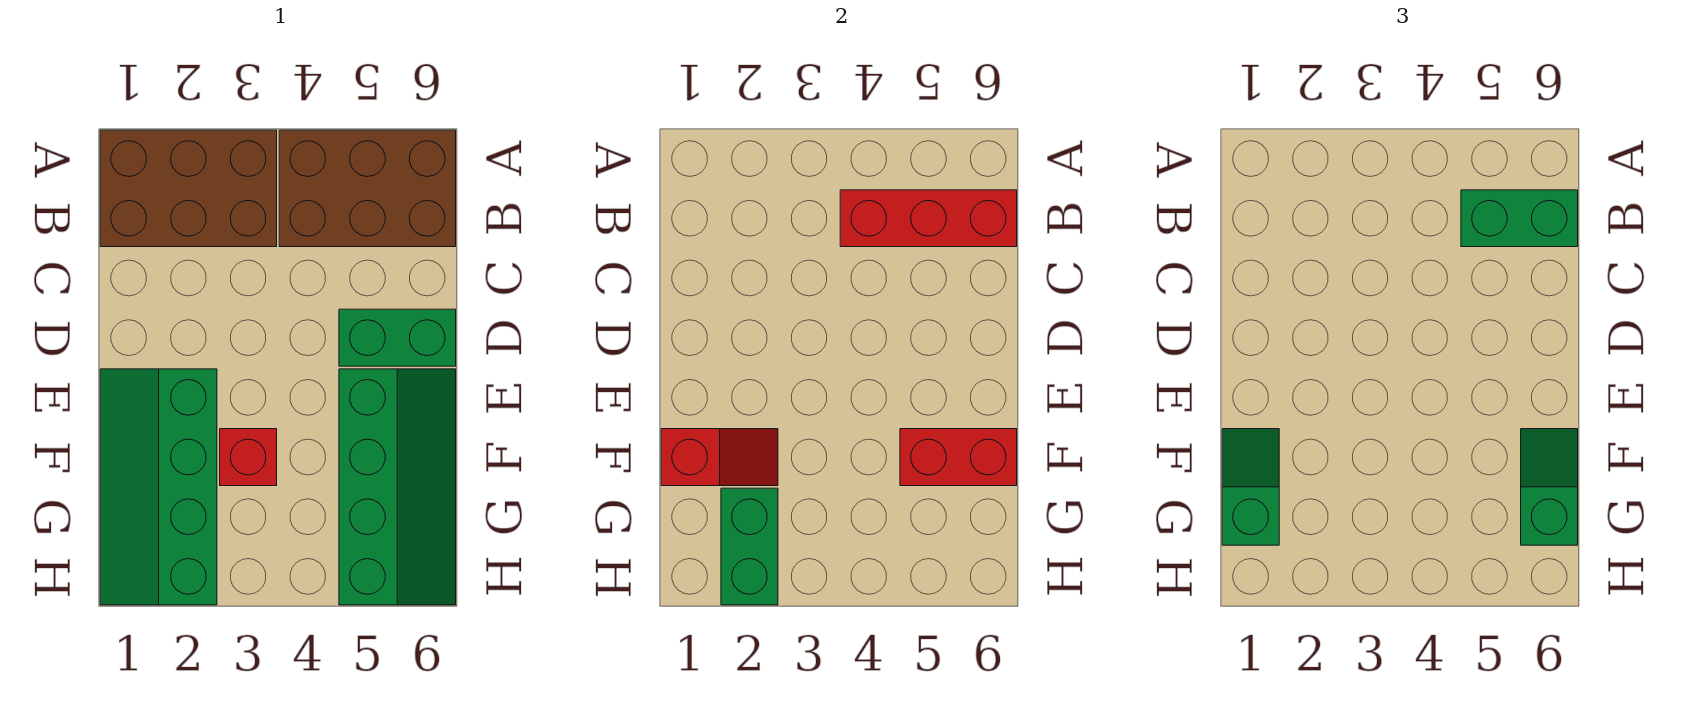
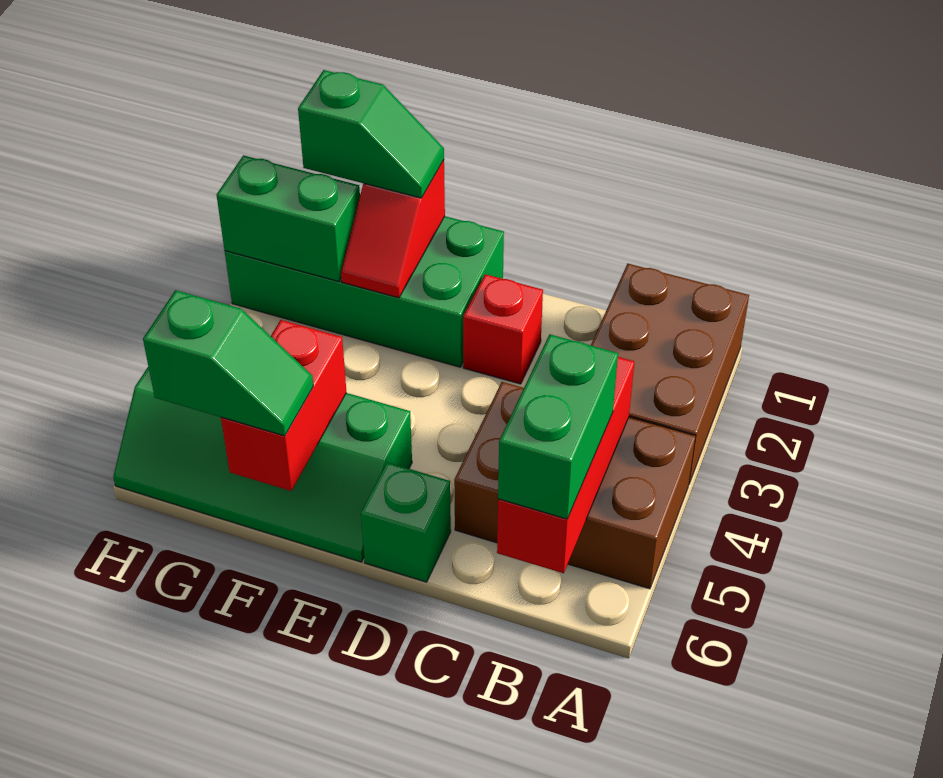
brown 2x3 brick [279,130,456,247] -> brown 2x3 brick turned to [454,382,696,589]
green 1x2 brick [339,309,456,366] -> green 1x1 brick [361,462,451,582]
green 2x4 slope [100,369,217,605] -> green 2x4 brick [225,216,504,367]
red 1x1 brick [220,429,277,486] -> red 1x1 brick moved to [463,274,543,384]

